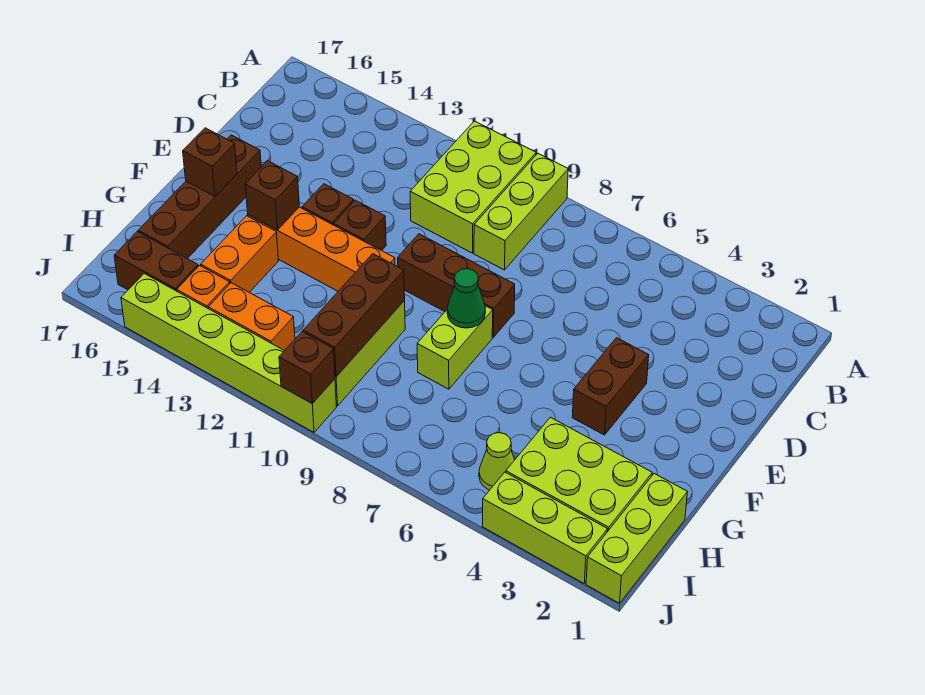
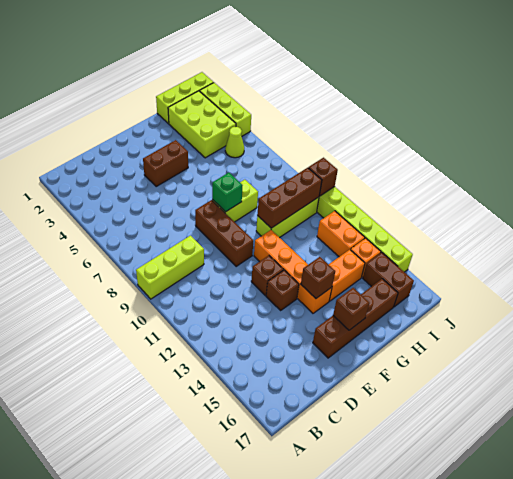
lime 2x3 brick [410,121,536,253] -> none
green 1x1 cone [447,269,485,328] -> green 1x1 brick [212,172,243,212]

